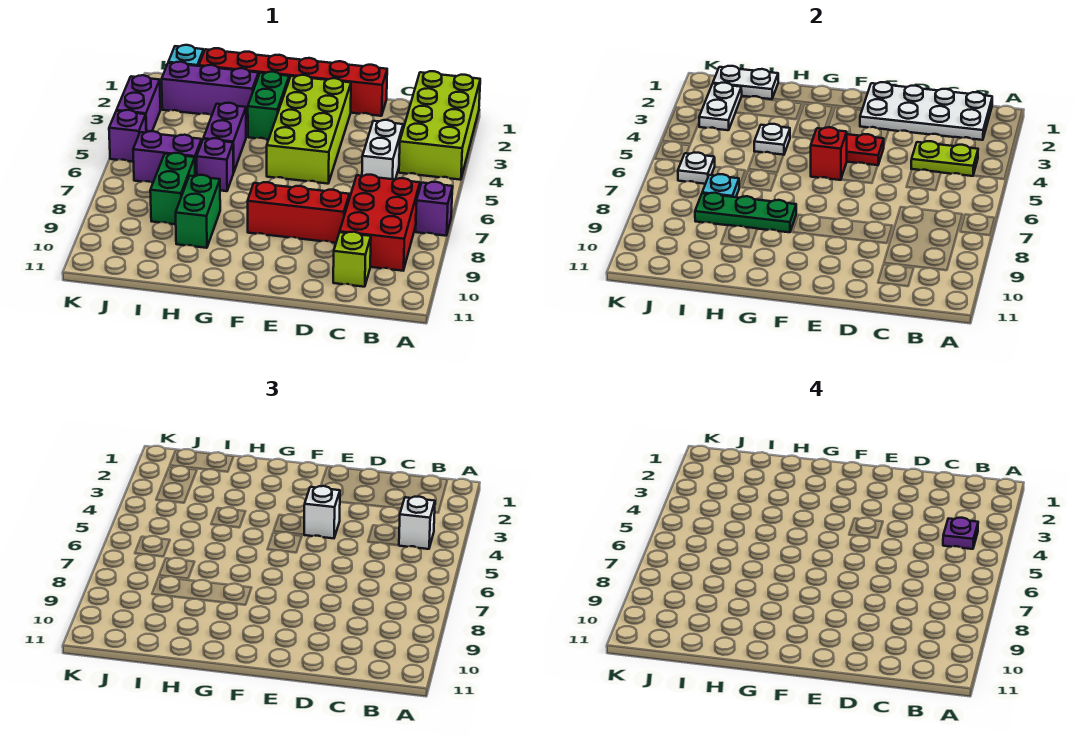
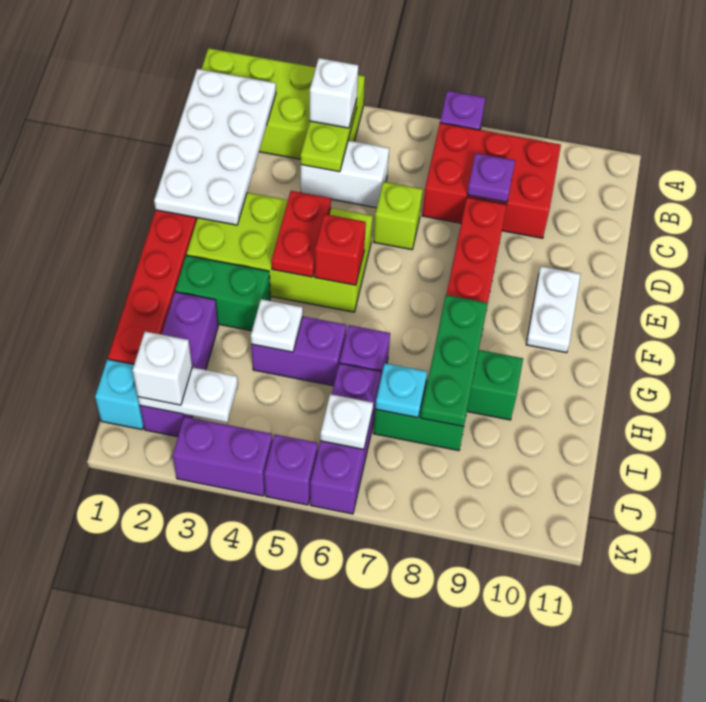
purple 1x1 plate [943,518,978,549] -> purple 1x1 plate moved to [467,153,515,202]
lime 1x1 brick [333,232,371,287] -> lime 1x1 brick moved to [373,182,423,250]
white 1x1 brick [304,486,340,538] -> white 1x1 brick moved to [133,332,192,405]
white 1x2 plate [713,66,778,99] -> white 1x2 plate moved to [526,266,581,353]
purple 1x2 brick [133,131,202,183] -> purple 1x3 brick [310,363,381,514]

